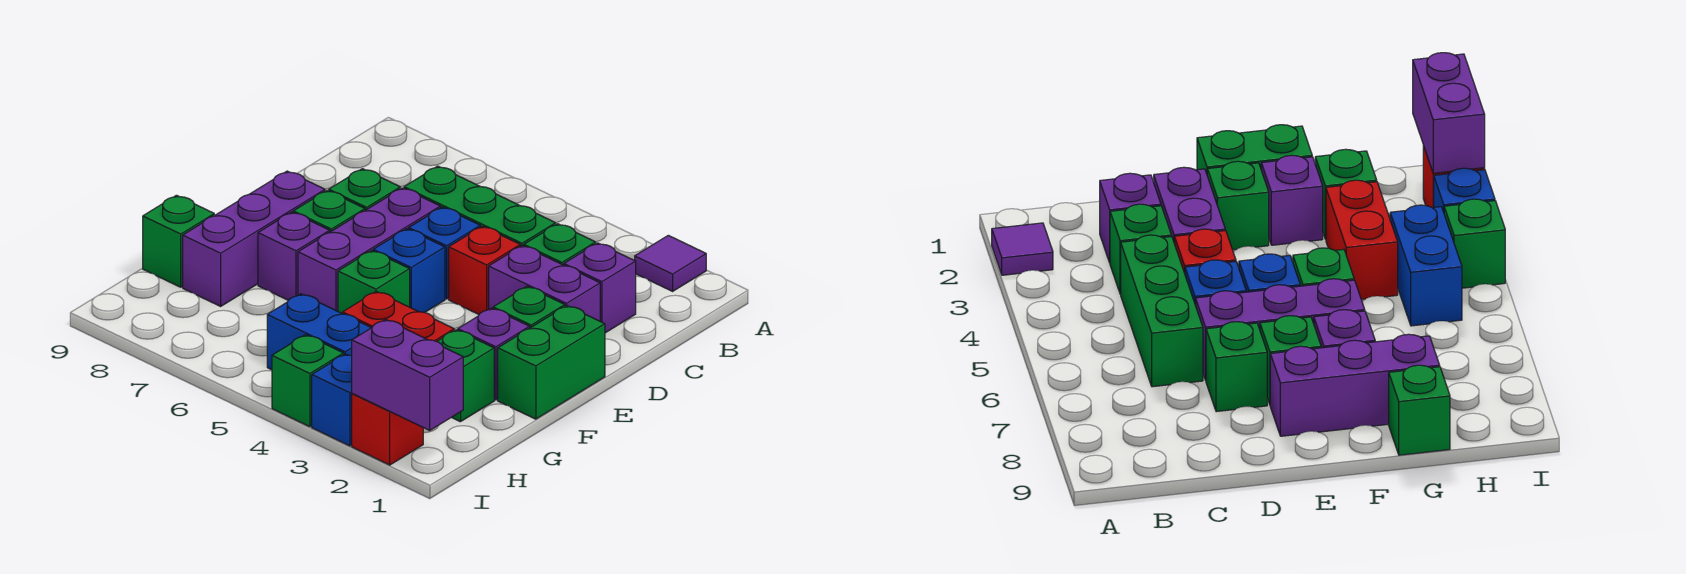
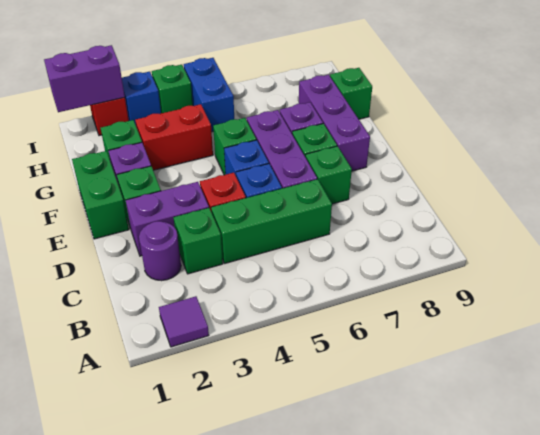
purple 1x1 brick [564,243,636,333] -> purple 1x1 round brick [139,221,181,281]
blue 1x2 brick [267,294,371,370] -> blue 1x2 brick turned to [184,58,234,132]

